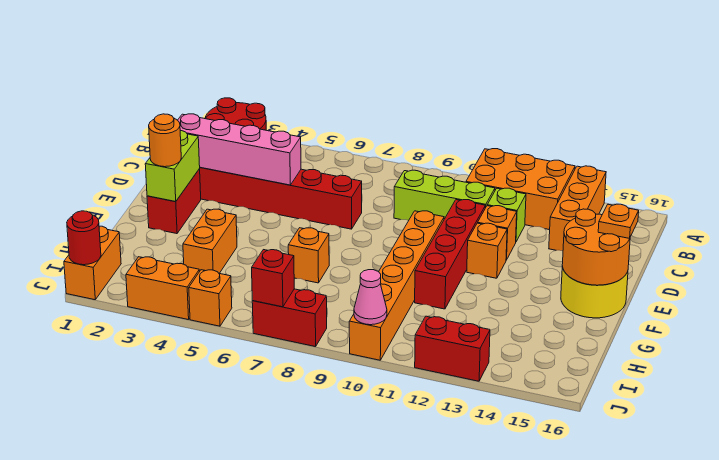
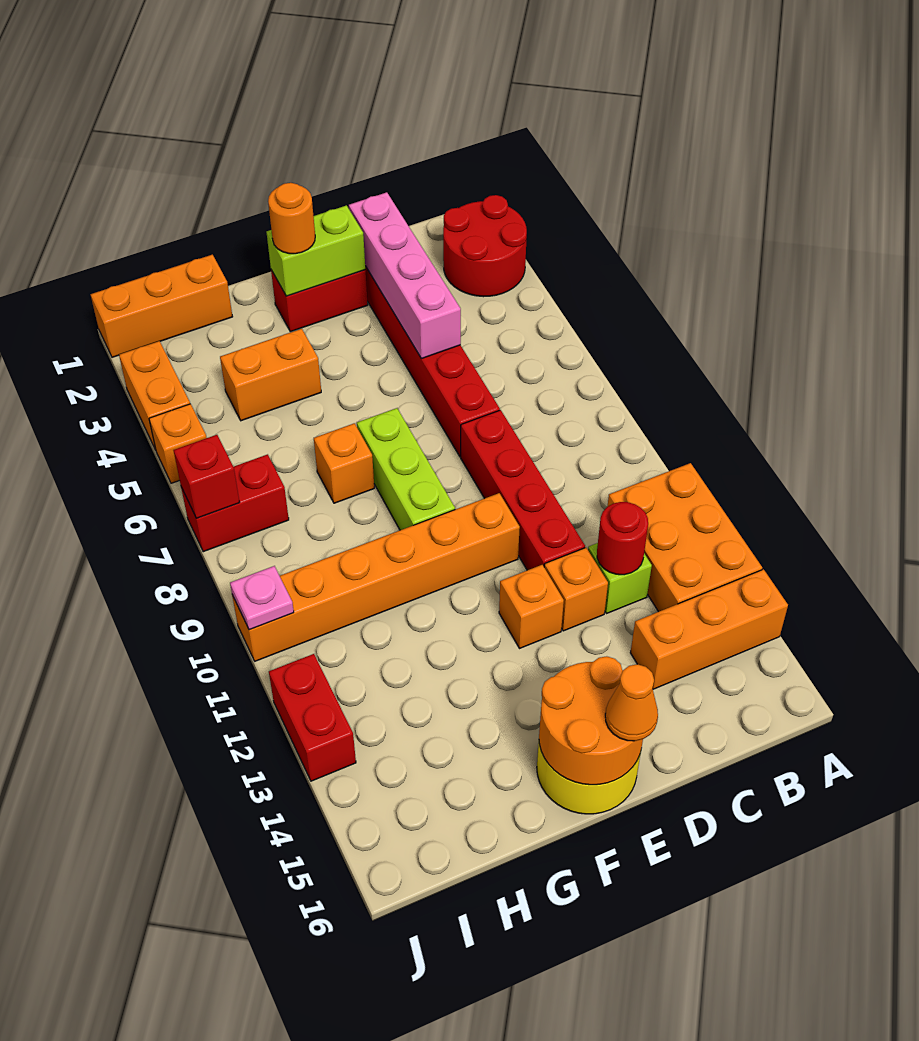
lime 1x3 brick [394,170,495,221] -> lime 1x3 brick moved to [357,408,455,530]
red 1x4 brick [415,200,485,309] -> red 1x4 brick turned to [461,410,585,570]
orange 1x1 plate [598,204,639,239] -> orange 1x1 cone [605,664,658,741]
orange 1x2 brick [64,226,121,300] -> orange 1x3 brick [90,255,233,357]
red 1x1 round brick [67,211,101,265] -> red 1x1 round brick moved to [597,502,648,575]
red 1x2 brick [252,289,327,347] -> red 1x2 brick turned to [181,454,289,552]
pink 1x1 cone [354,270,387,325] -> pink 1x1 plate [230,566,294,630]

